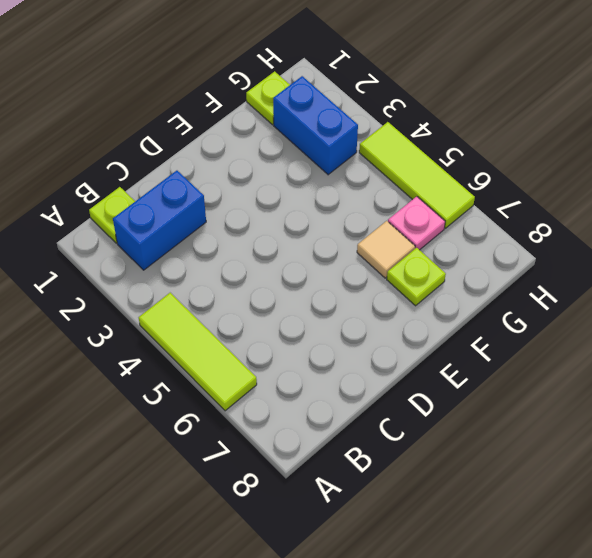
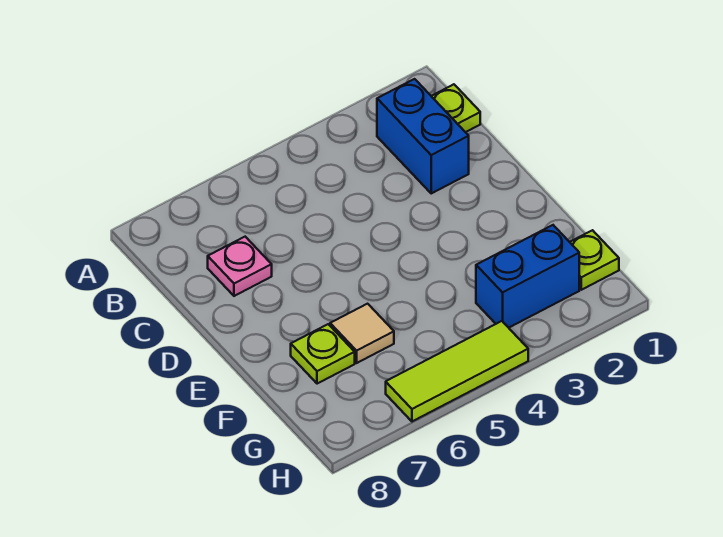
lime 1x3 tile [139,293,257,411] -> none
pink 1x1 plate [388,196,445,250] -> pink 1x1 plate moved to [208,237,272,296]

